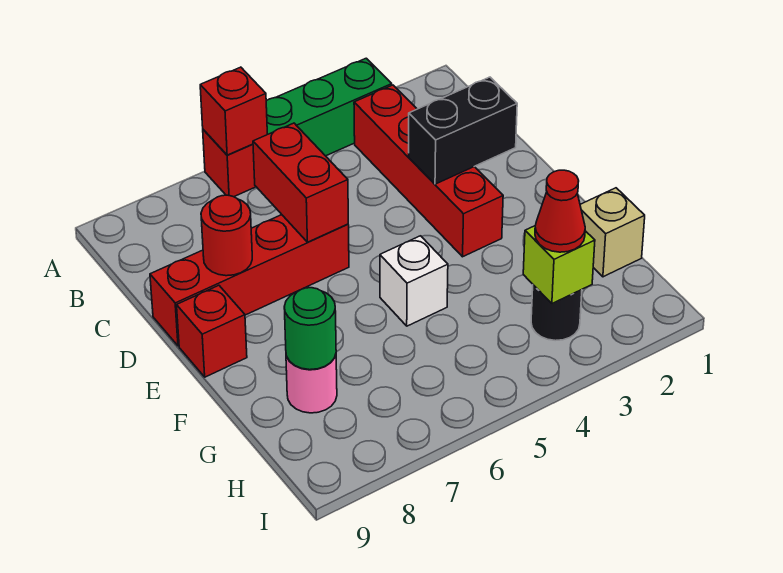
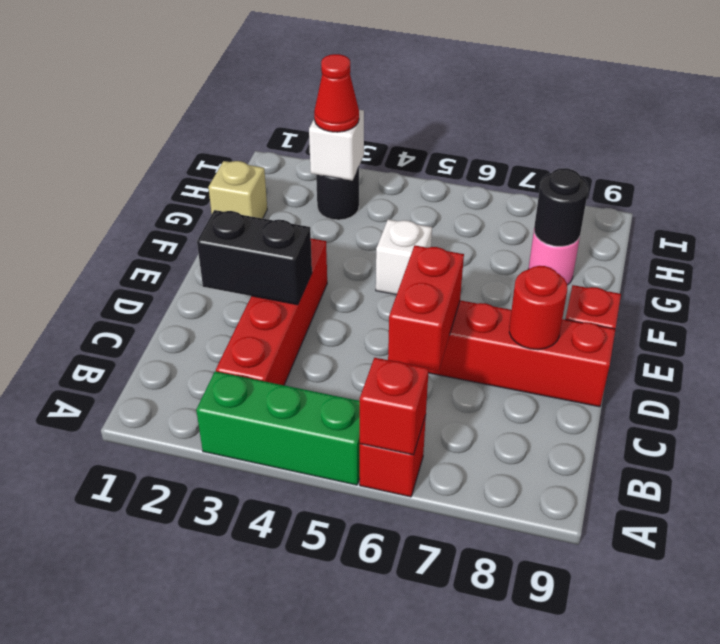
green 1x1 round brick [284,288,336,370] -> black 1x1 round brick [534,168,588,246]
lime 1x1 brick [523,226,595,304] -> white 1x1 brick [309,110,364,181]

